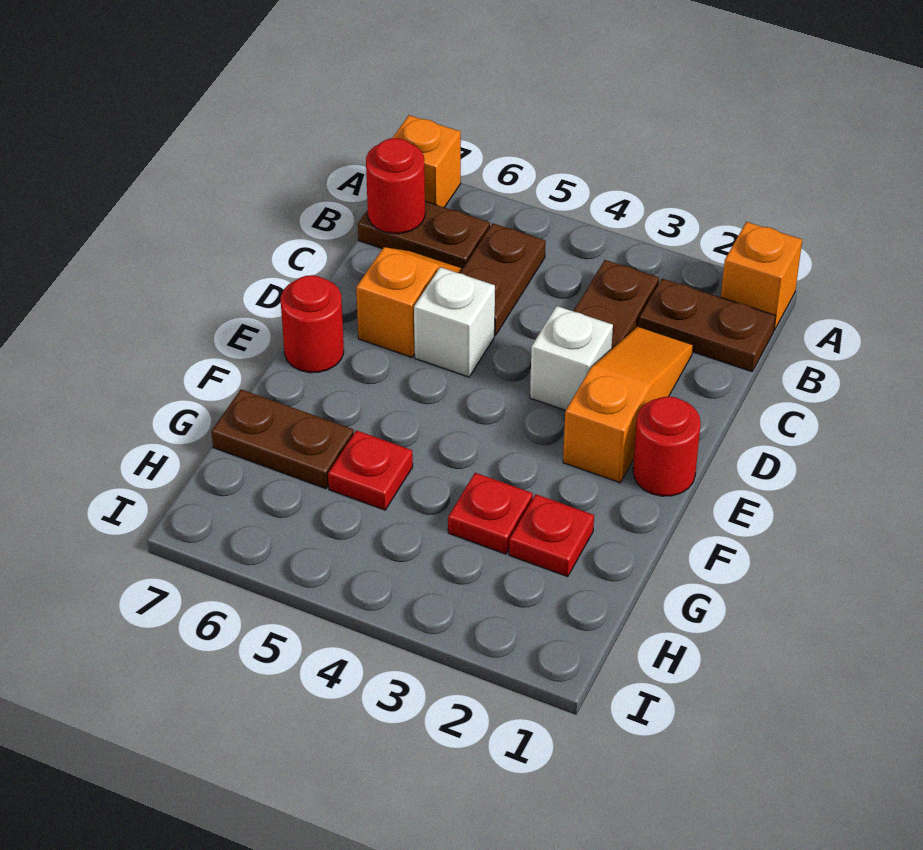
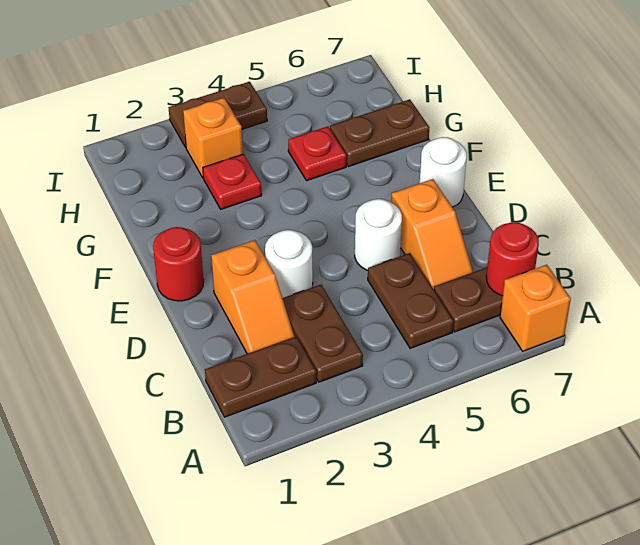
orange 1x1 brick [721,222,802,330] -> orange 1x1 brick moved to [183,98,243,178]
orange 1x3 slope [563,326,693,483] -> orange 1x2 slope [211,240,295,354]
white 1x1 brick [530,306,613,411] -> white 1x1 round brick [265,230,313,298]
white 1x1 brick [414,267,495,377] -> white 1x1 round brick [355,199,402,270]
red 1x1 round brick [281,275,344,373] -> white 1x1 round brick [420,137,467,207]
red 1x1 plate [509,494,594,577] -> none
none -> brown 1x2 plate [169,82,267,147]

